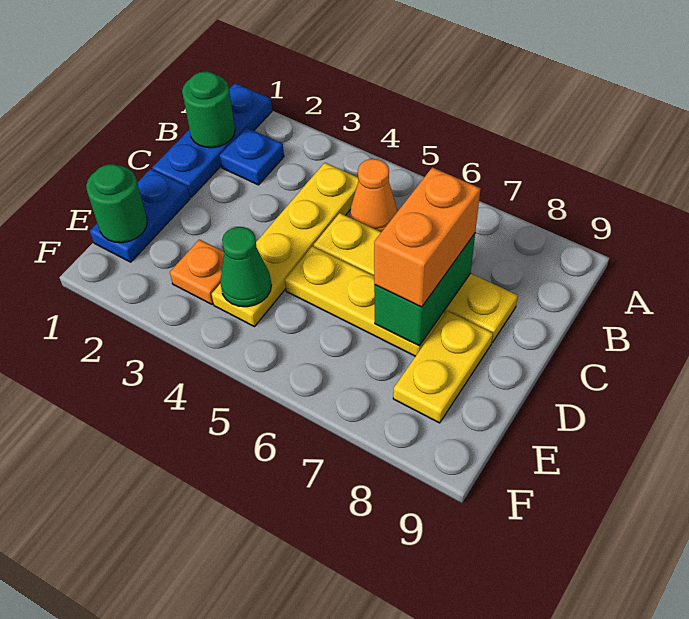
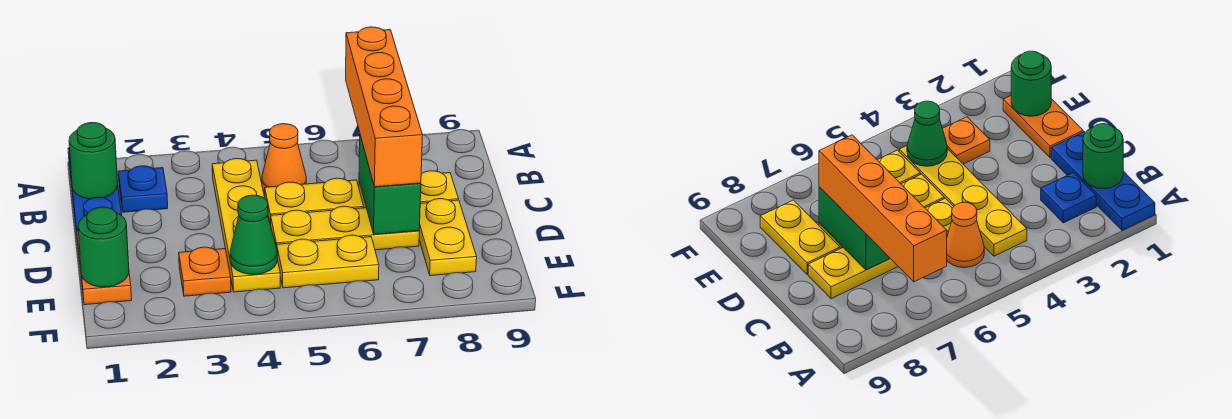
orange 1x2 brick [374,167,480,307] -> orange 1x4 brick [346,27,423,187]
blue 1x2 plate [90,169,190,262] -> orange 1x2 plate [77,231,132,305]
none -> yellow 1x2 plate [277,235,379,288]

